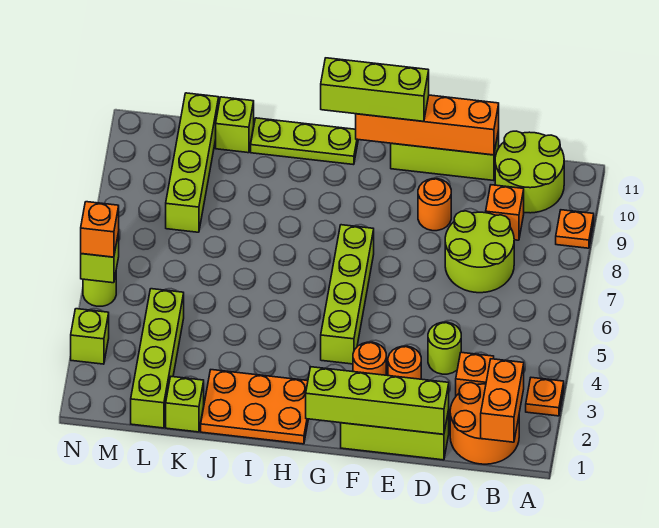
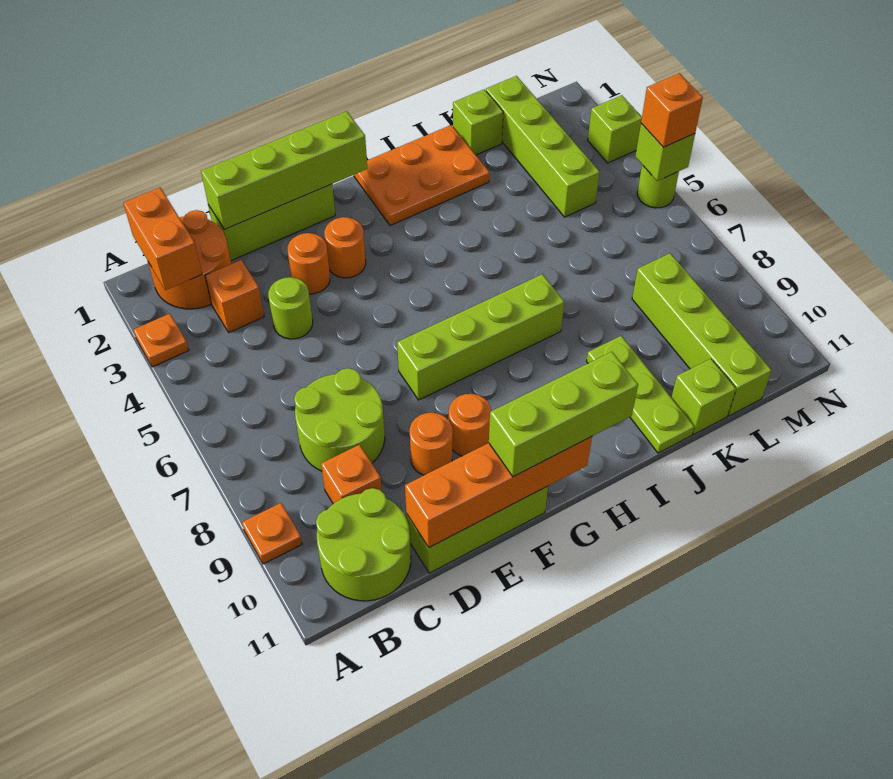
none -> orange 1x1 round brick [449,394,491,456]
lime 1x4 brick [321,225,374,364] -> lime 1x4 brick turned to [397,274,564,400]
lime 1x3 plate [251,118,358,165] -> lime 1x3 plate turned to [586,336,694,453]

